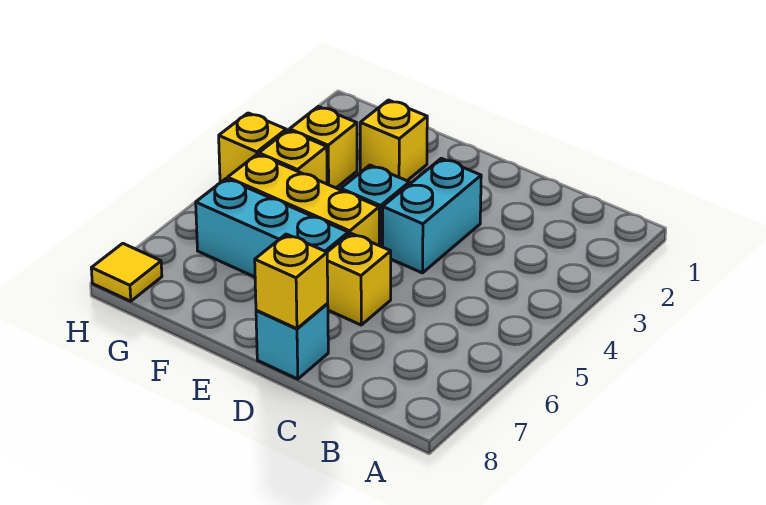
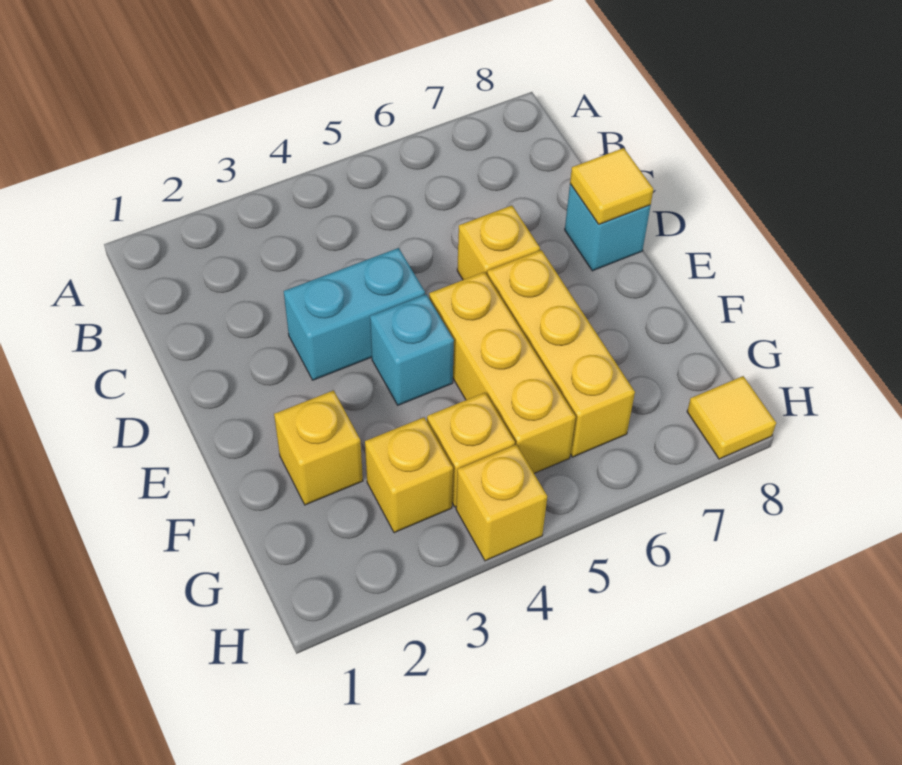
yellow 1x1 brick [255,234,328,329] -> yellow 1x1 tile [570,148,653,224]
cyan 1x3 brick [196,179,348,277] -> yellow 1x3 brick [487,250,635,457]

